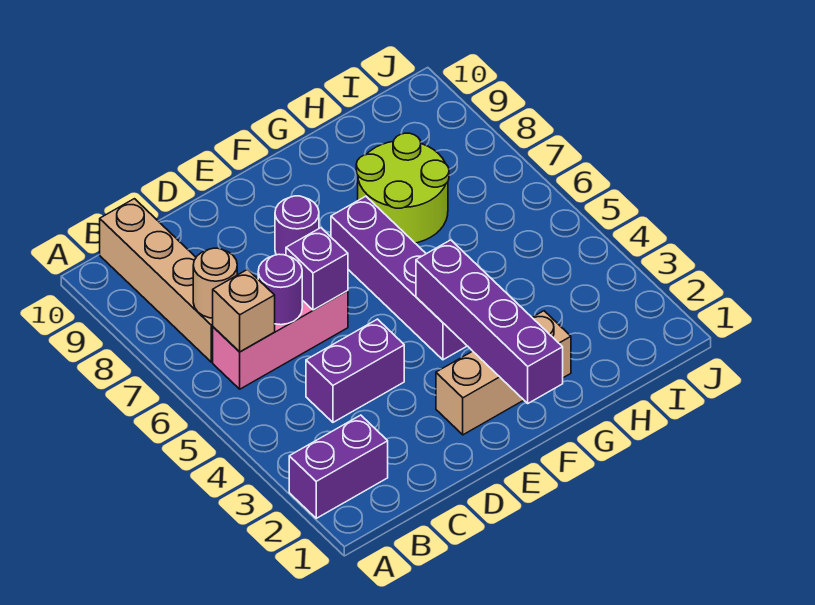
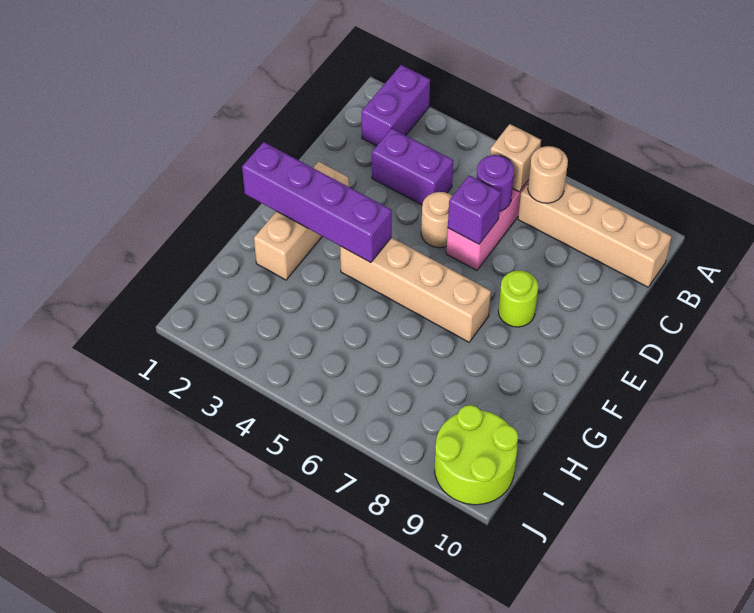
purple 1x2 brick [306,319,404,422] -> purple 1x2 brick turned to [372,128,453,205]
none -> tan 1x1 round brick [421,192,452,248]
purple 1x1 round brick [275,196,319,255] -> lime 1x1 round brick [498,270,538,327]
purple 1x4 brick [331,196,467,360] -> tan 1x4 brick [340,237,491,342]
lime 2x2 round brick [356,133,449,243] -> lime 2x2 round brick moved to [435,405,518,505]

